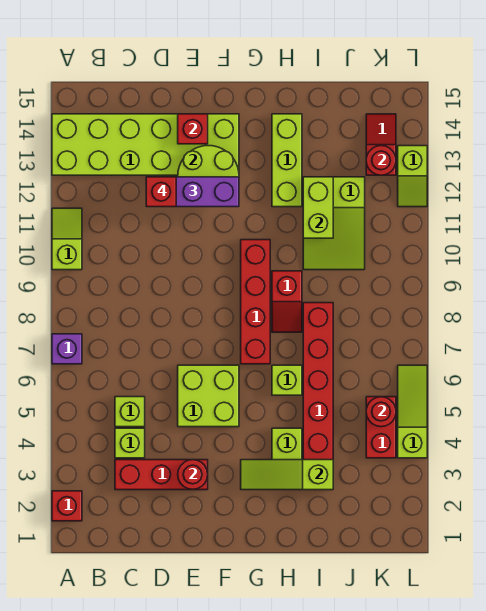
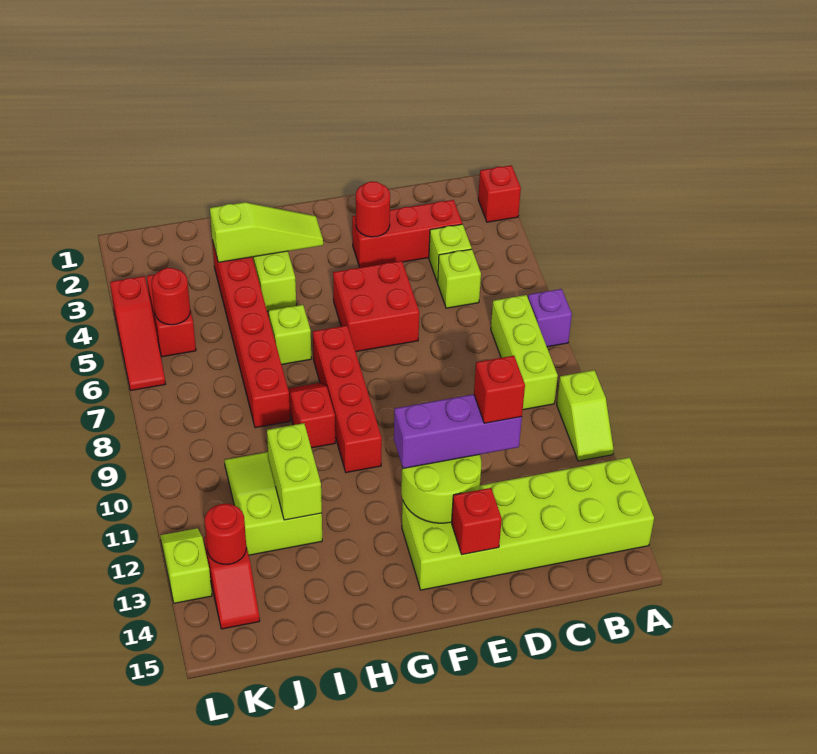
lime 2x2 brick [178,365,239,427] -> red 2x2 brick [333,261,419,352]
lime 1x3 brick [272,114,302,207] -> lime 1x3 brick moved to [491,295,558,410]
lime 1x3 slope [398,365,427,458] -> red 1x3 slope [110,276,165,390]

